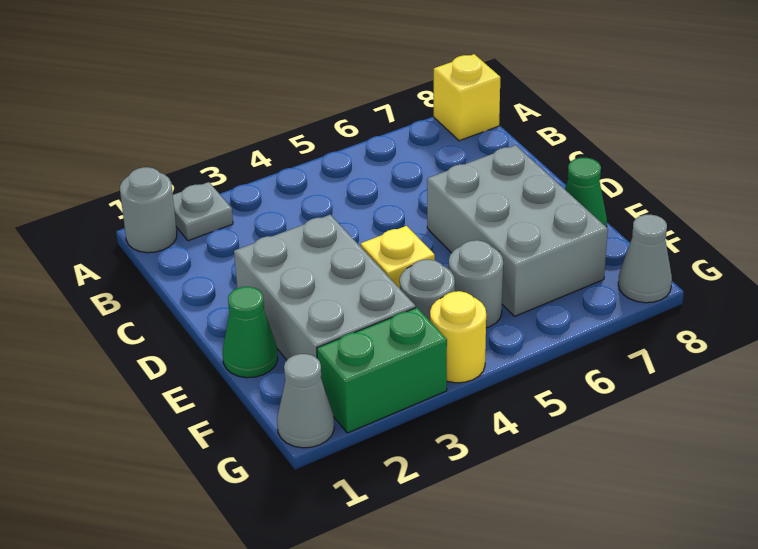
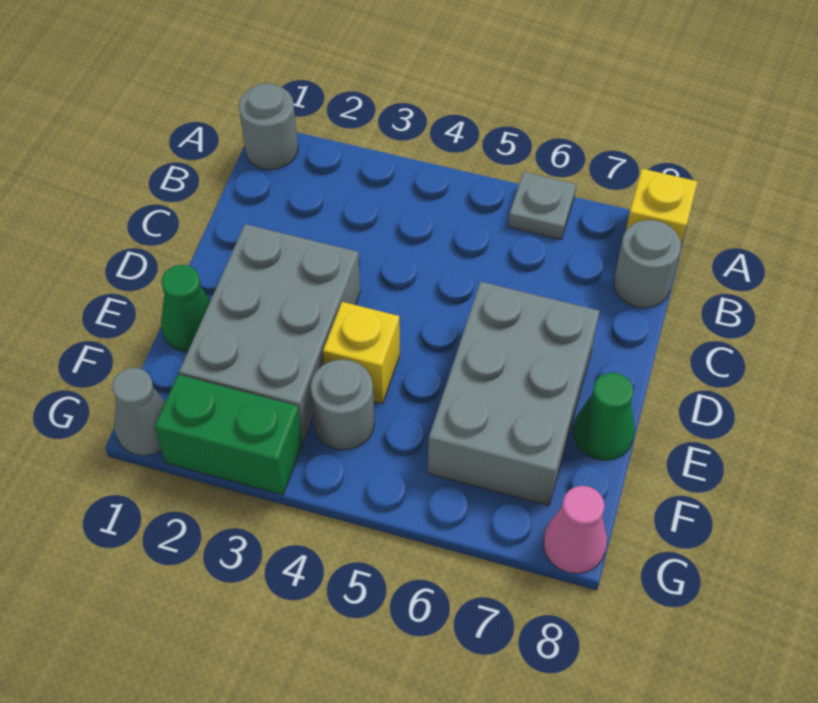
grey 1x1 plate [173,182,233,241] -> grey 1x1 plate moved to [508,172,576,240]
grey 1x1 round brick [449,240,503,328] -> grey 1x1 round brick moved to [614,220,681,308]
yellow 1x1 round brick [430,291,486,383] -> none
grey 1x1 cone [618,215,672,303] -> pink 1x1 cone [543,486,607,574]

